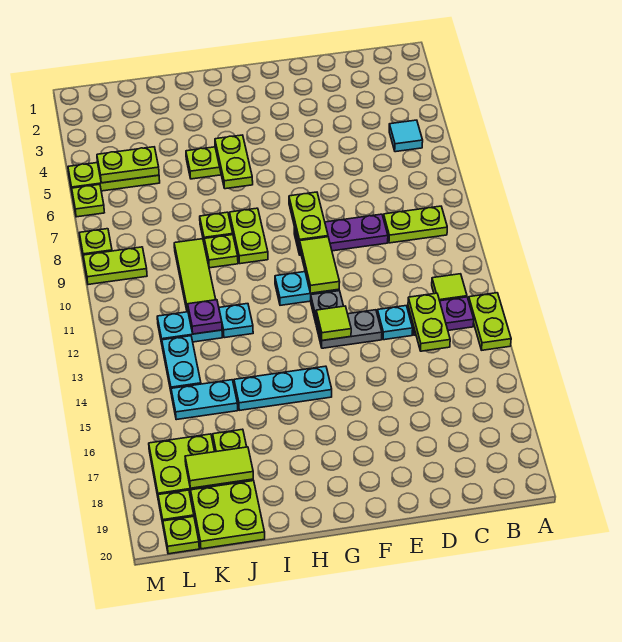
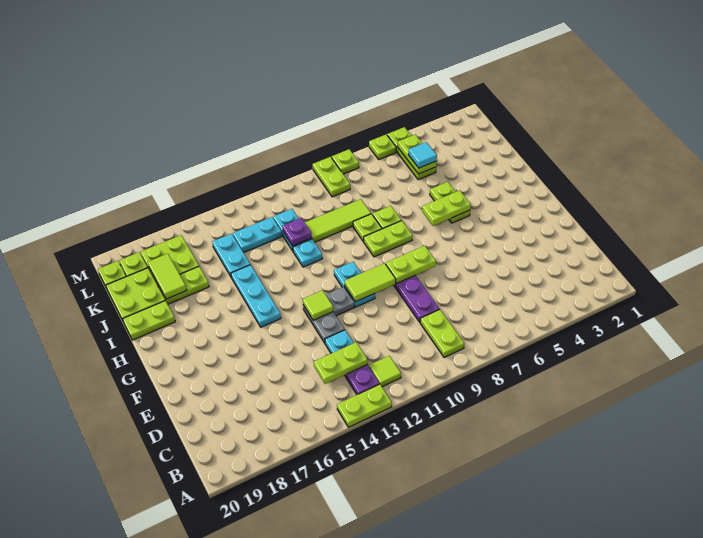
cyan 1x1 tile [389,120,423,152] -> cyan 1x1 tile moved to [408,142,437,168]
none -> lime 1x2 plate [123,301,175,340]

